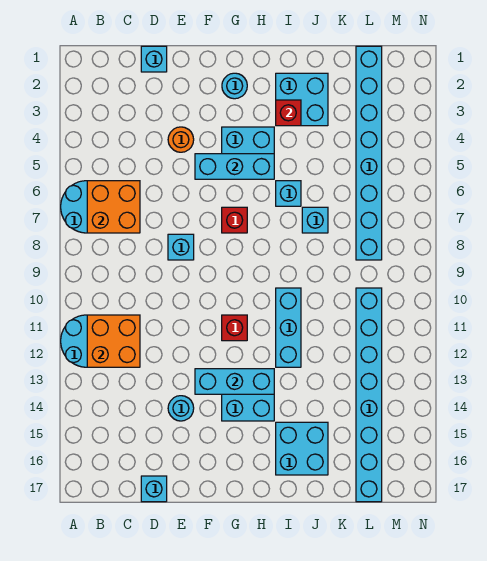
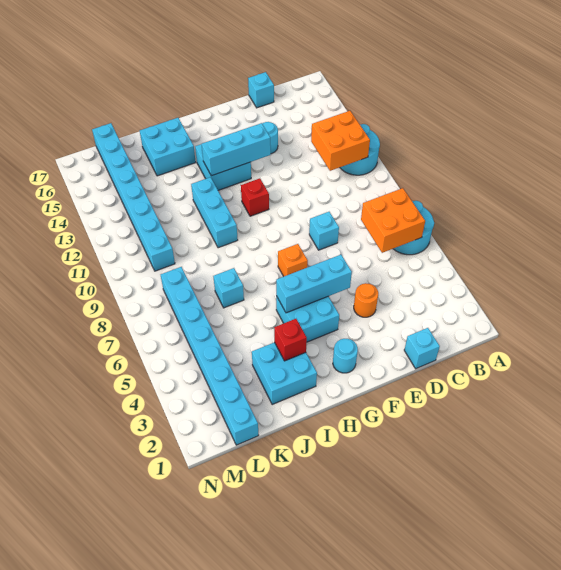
red 1x1 brick [222,207,247,233] -> orange 1x1 brick [278,244,308,277]
cyan 1x1 brick [276,181,301,206] -> none

